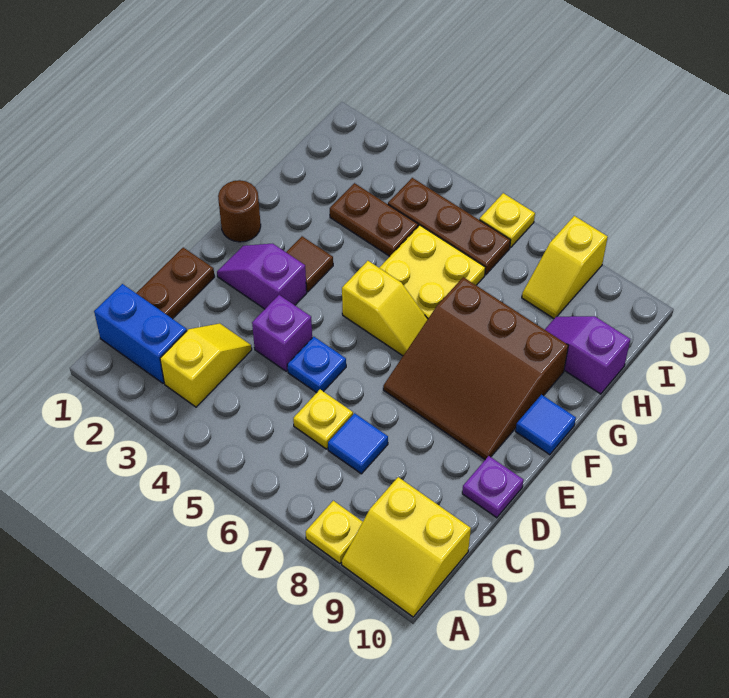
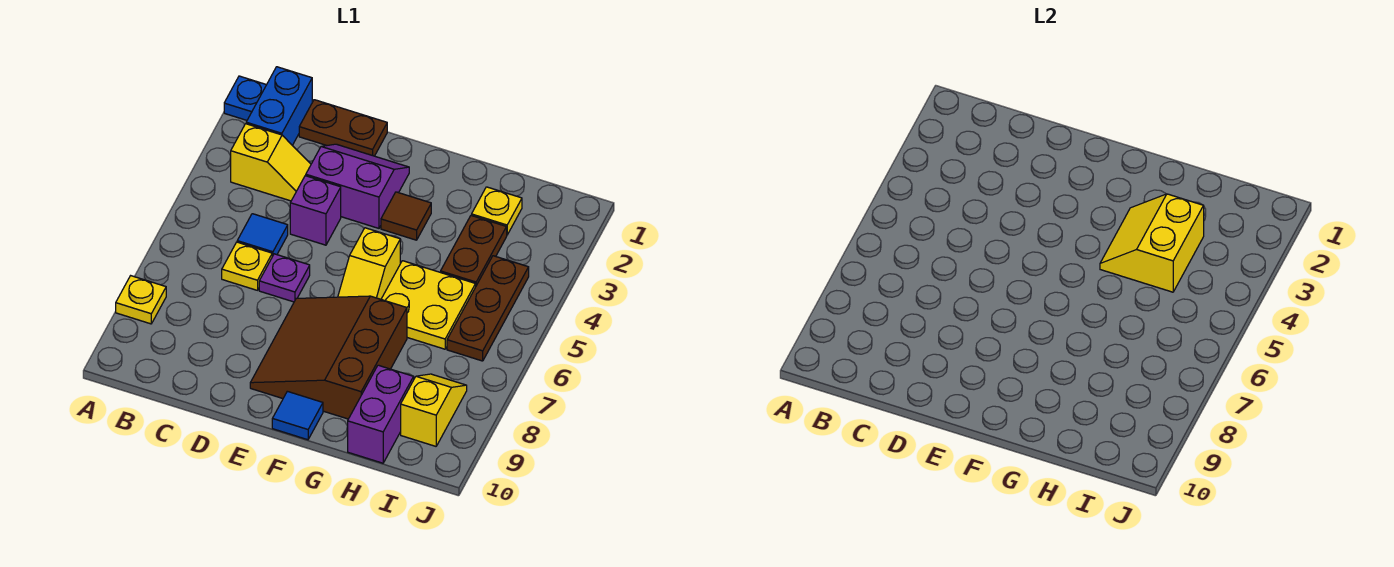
yellow 2x2 slope [342,477,471,617] -> yellow 2x2 slope moved to [1100,194,1204,292]
blue 1x1 tile [328,413,388,474] -> blue 1x1 tile moved to [237,214,288,256]
blue 1x1 plate [287,337,346,393] -> blue 1x1 plate moved to [224,76,266,120]
purple 1x1 plate [462,456,524,518] -> purple 1x1 plate moved to [259,254,310,302]
purple 1x2 slope [217,244,307,309] -> purple 2x2 slope [306,144,409,228]
brown 1x1 round brick [218,180,261,242] -> none
purple 1x2 slope [545,316,630,394] -> purple 1x2 brick [348,365,414,463]
yellow 1x2 slope [522,216,608,319] -> yellow 1x2 slope turned to [401,374,467,446]
yellow 1x1 plate [480,193,535,247] -> yellow 1x1 plate moved to [472,187,522,235]

